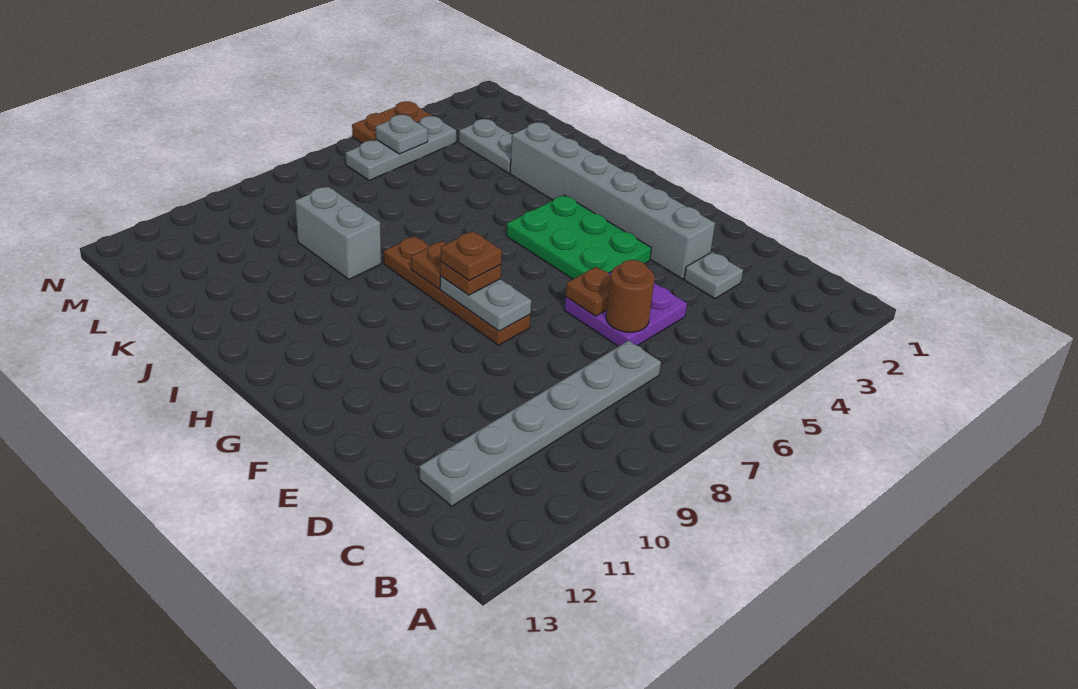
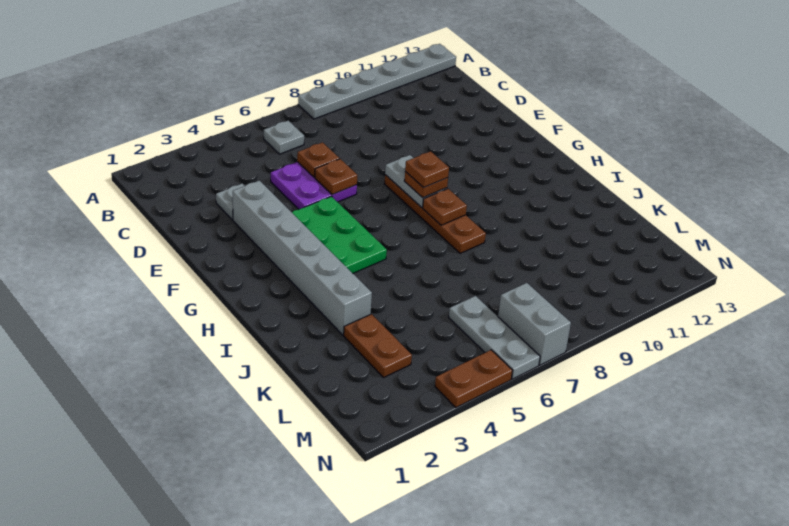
grey 1x6 plate [419,340,661,506] -> grey 1x6 plate moved to [298,44,456,119]
brown 1x1 round brick [606,260,654,332] -> brown 1x1 plate [297,142,339,177]
grey 1x2 brick [295,186,381,279] -> grey 1x2 brick moved to [498,283,571,365]
grey 1x2 plate [459,119,512,173] -> brown 1x2 plate [344,314,412,378]
grey 1x3 plate [345,116,456,181] -> grey 1x3 plate turned to [449,296,540,379]
grey 1x1 plate [376,115,428,154] -> grey 1x1 plate moved to [264,121,304,154]

